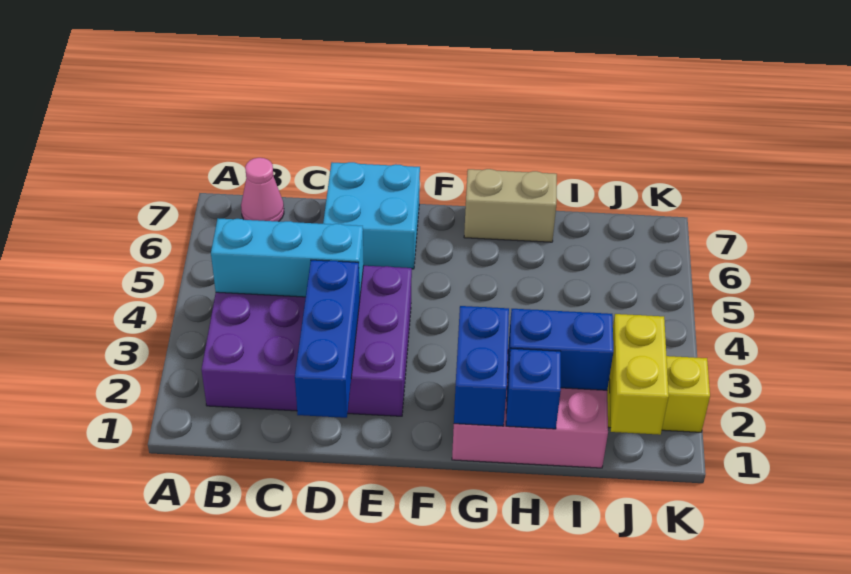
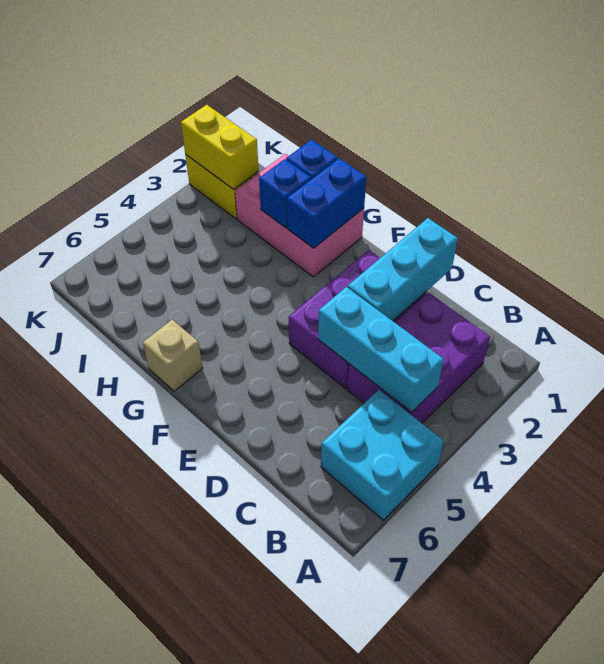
pink 1x1 cone [241,158,284,222] -> none
blue 1x3 brick [295,260,360,418] -> cyan 1x3 brick [348,218,458,321]
cyan 2x2 brick [323,162,420,269] -> cyan 2x2 brick moved to [321,390,444,520]
tan 1x2 brick [464,169,557,242] -> tan 1x1 brick [143,320,202,391]
blue 1x2 brick [507,309,613,390] -> blue 1x1 brick [259,159,311,228]
yellow 1x2 brick [609,314,669,435] -> yellow 1x2 brick turned to [181,105,259,189]

